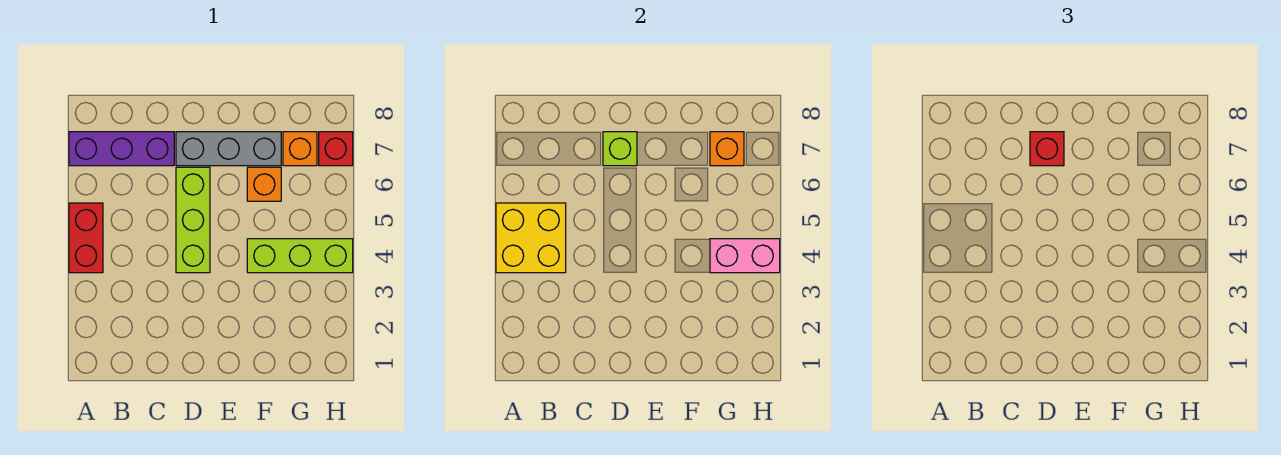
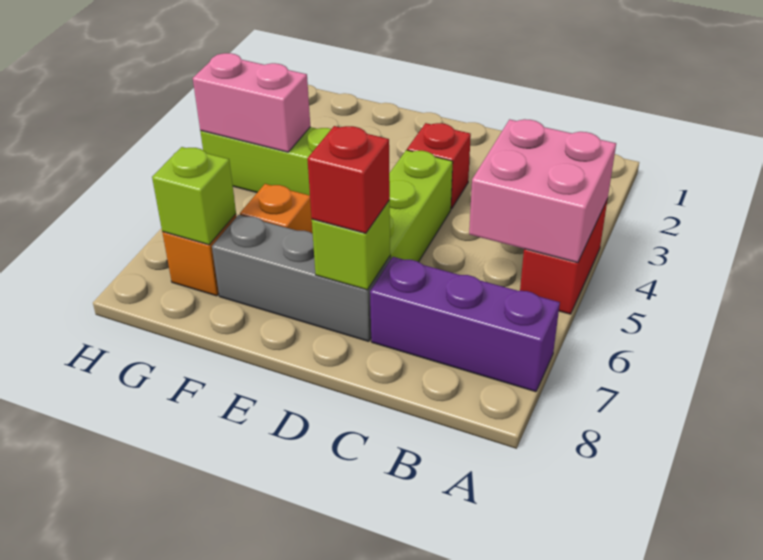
yellow 2x2 brick [496,203,566,273] -> pink 2x2 brick [469,119,616,263]
orange 1x1 brick [710,132,744,166] -> lime 1x1 brick [152,147,236,245]
red 1x1 brick [319,132,353,166] -> red 1x1 brick moved to [407,123,471,209]

